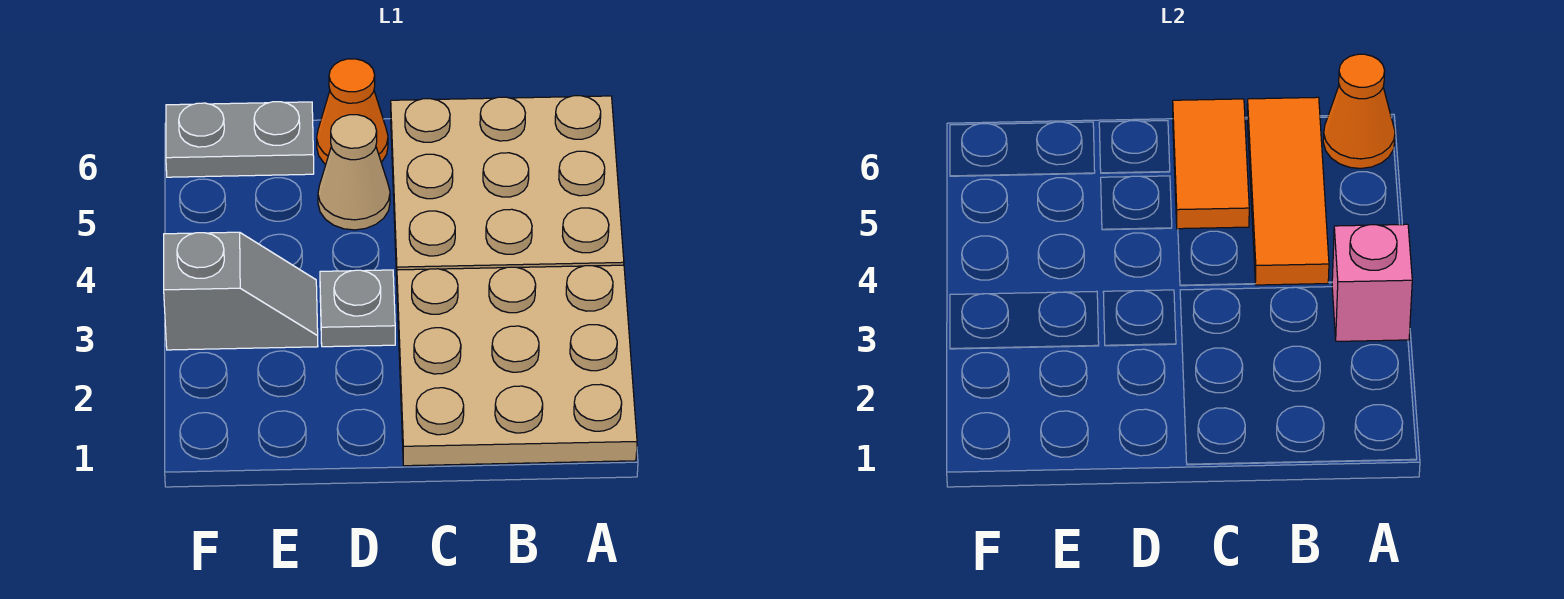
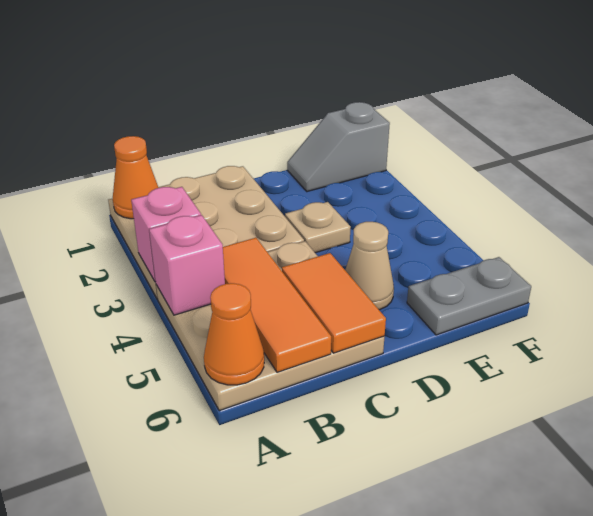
none -> pink 1x1 brick [149,215,225,315]
grey 1x1 plate [320,270,395,347] -> tan 1x1 plate [285,202,351,253]
orange 1x1 cone [317,59,388,164] -> orange 1x1 cone moved to [113,136,158,219]
grey 1x2 slope [164,232,318,350] -> grey 1x2 slope moved to [287,102,390,192]

